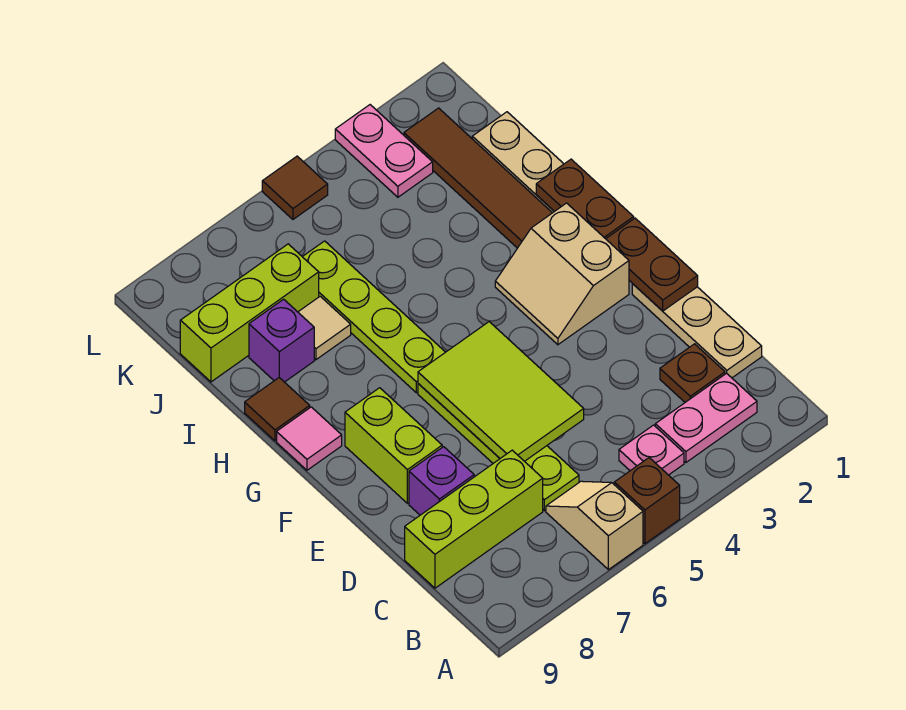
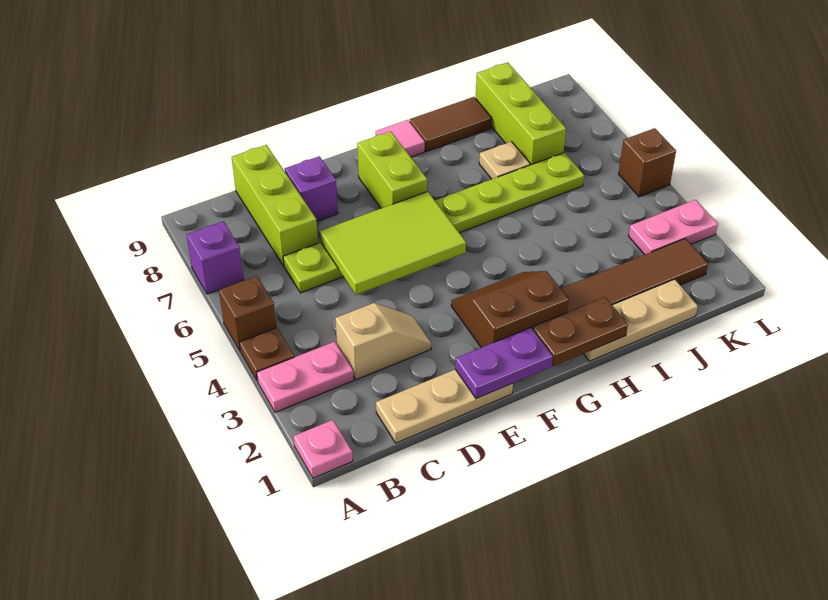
tan 1x2 slope [546,481,643,570] -> tan 1x2 slope moved to [335,303,431,380]
pink 1x2 plate [655,373,757,462] -> pink 1x2 plate turned to [257,342,354,412]
pink 1x1 plate [619,425,684,475] -> pink 1x1 plate moved to [294,420,353,478]
brown 1x1 plate [660,344,725,402] -> brown 1x1 plate moved to [239,328,294,381]
brown 1x2 plate [606,218,698,311] -> purple 1x2 plate [455,328,553,399]
lime 1x2 brick [345,388,442,503] -> lime 1x2 brick turned to [357,131,427,208]
tan 2x2 slope [495,203,629,345] -> brown 2x2 slope [451,271,569,348]
brown 1x1 tile [245,378,310,441] -> brown 1x2 tile [410,97,492,152]
tan 1x1 tile [298,296,351,360] -> tan 1x1 plate [479,142,530,179]
purple 1x1 brick [249,299,314,382] -> purple 1x1 brick moved to [187,221,244,294]
brown 1x1 tile [262,156,328,219] -> brown 1x1 brick [619,128,676,197]

